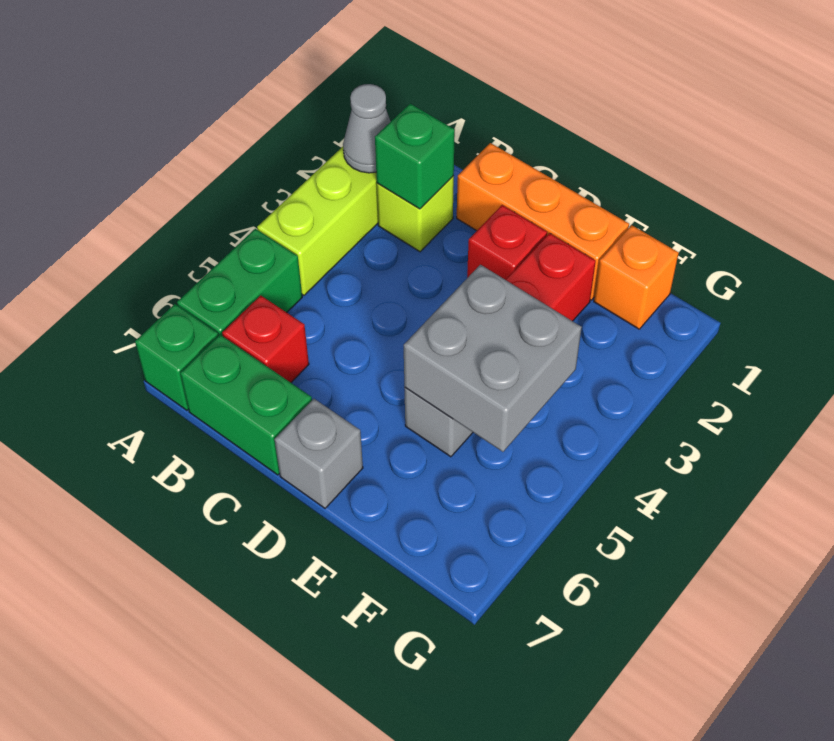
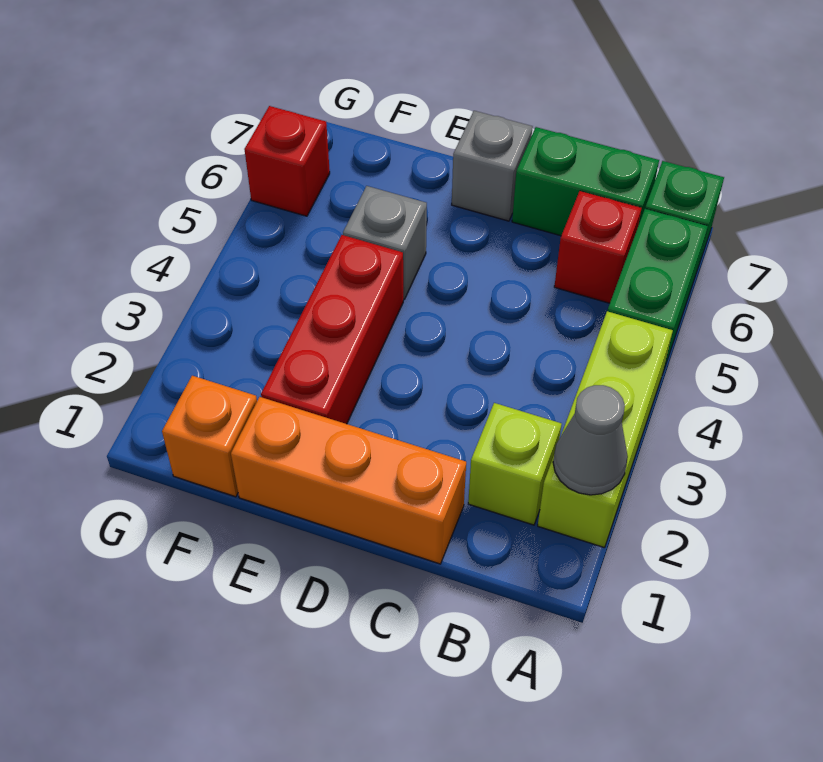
green 1x1 brick [375,104,455,209] -> none
red 1x1 brick [467,205,547,280] -> red 1x1 brick moved to [244,106,330,216]
grey 2x2 brick [404,265,582,452] -> none

